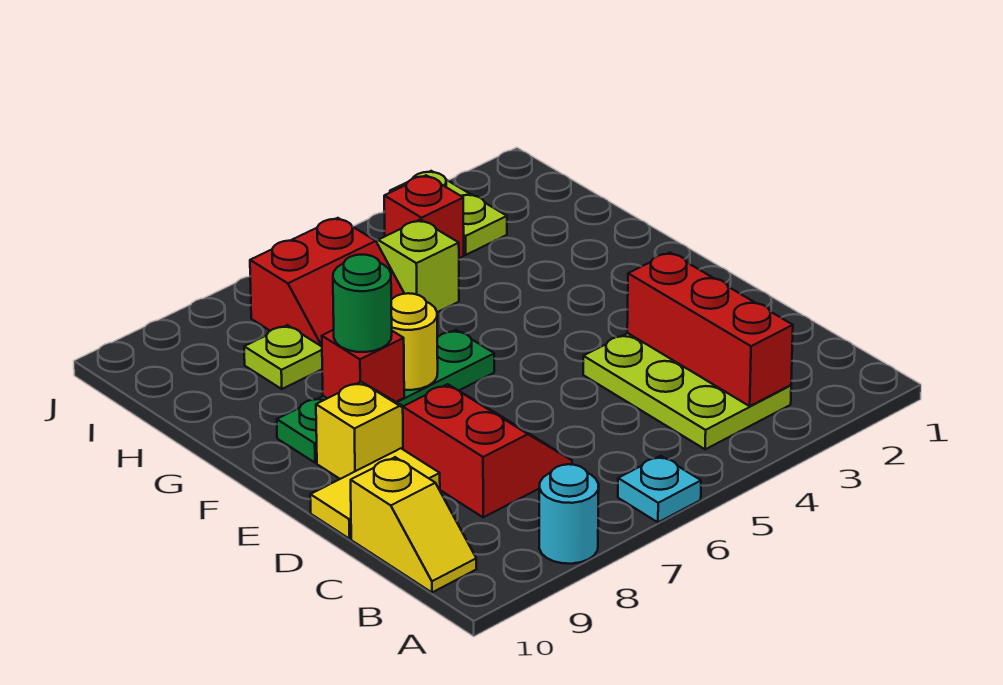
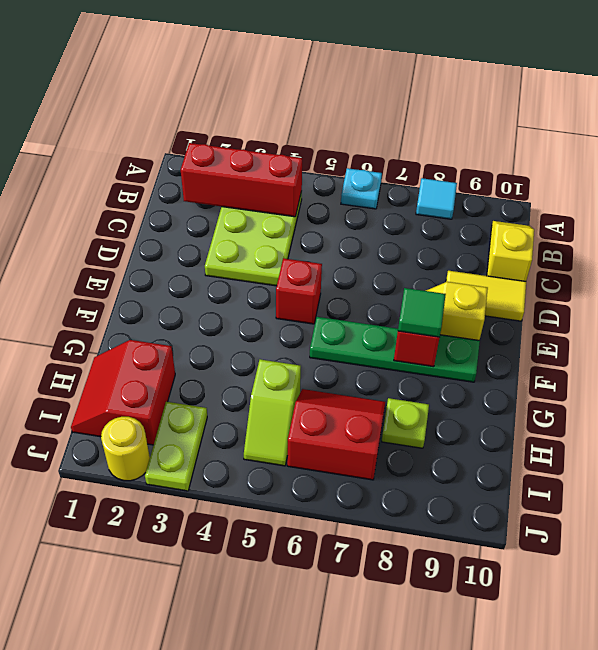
cyan 1x1 round brick [539,464,599,564] -> cyan 1x1 tile [416,178,457,219]
red 1x3 brick [627,253,793,406] -> red 1x3 brick turned to [181,143,302,217]
red 2x2 slope [403,384,572,517] -> red 2x2 slope moved to [71,340,175,445]
yellow 1x1 round brick [391,293,438,390] -> yellow 1x1 round brick moved to [101,417,150,481]
green 1x1 round brick [333,255,392,352] -> green 1x1 tile [398,288,446,337]
red 1x1 brick [384,175,464,258] -> red 1x1 brick moved to [276,258,322,324]

